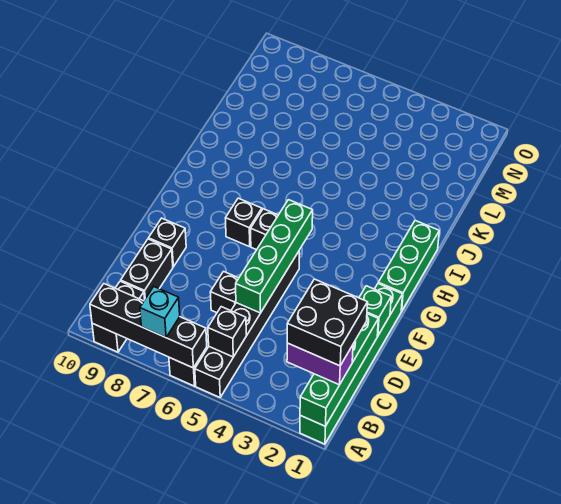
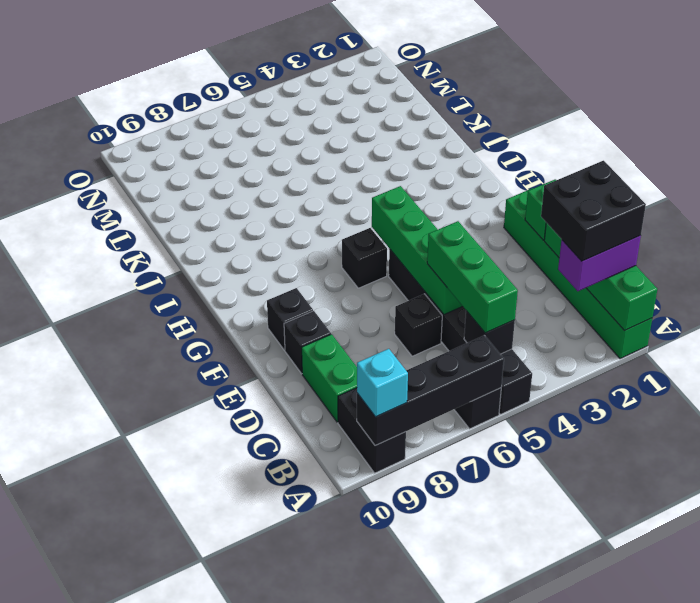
cyan 1x1 brick [140,287,180,338] -> cyan 1x1 brick moved to [357,349,408,417]
black 1x2 brick [121,239,173,299] -> green 1x2 brick [302,334,357,422]
green 1x3 brick [378,221,439,311] -> green 1x3 brick moved to [427,221,518,333]
black 1x1 brick [226,198,262,247] -> black 1x1 brick moved to [267,288,313,350]

